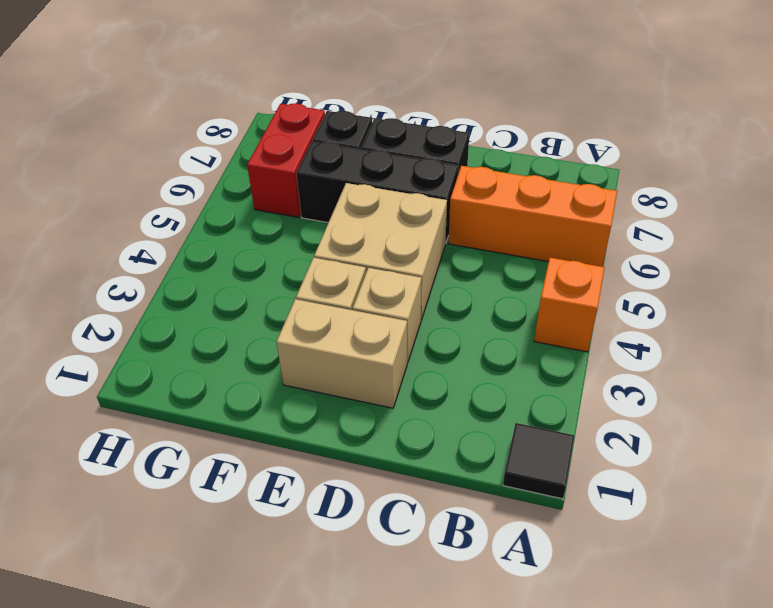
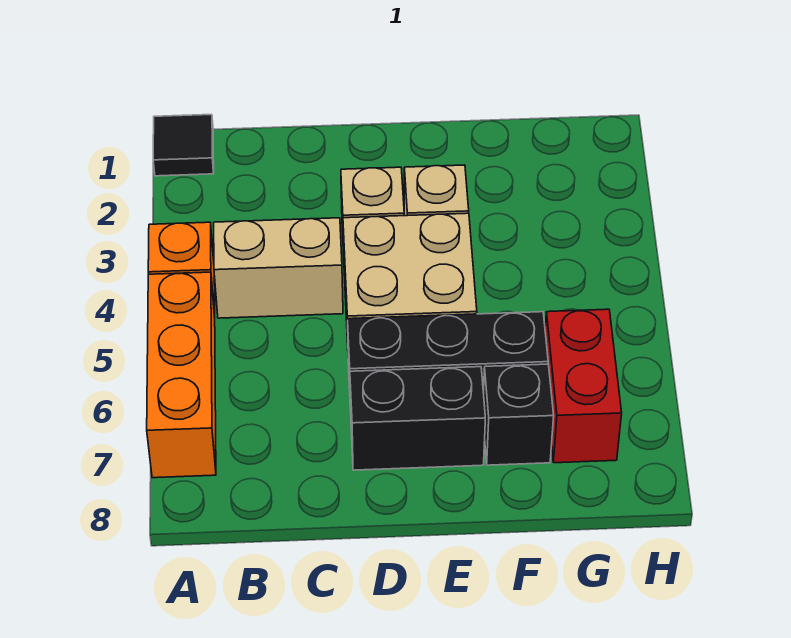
orange 1x3 brick [448,166,617,267] -> orange 1x3 brick turned to [147,272,216,478]
tan 1x2 brick [276,299,407,408] -> tan 1x2 brick moved to [214,218,343,318]

